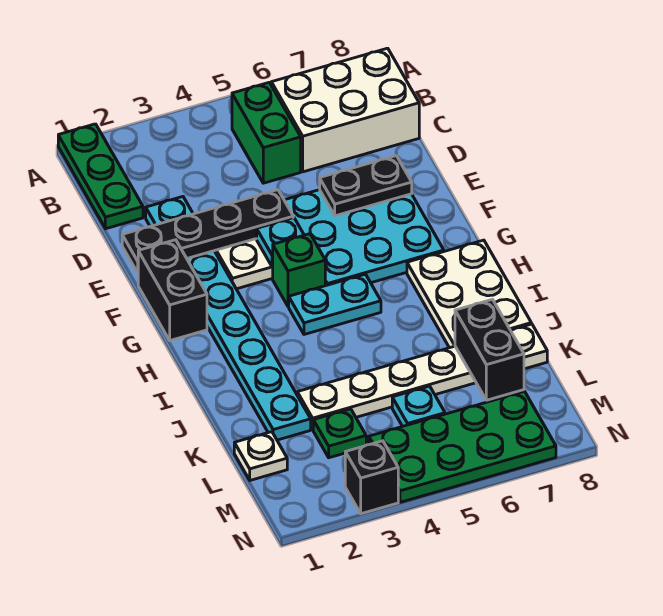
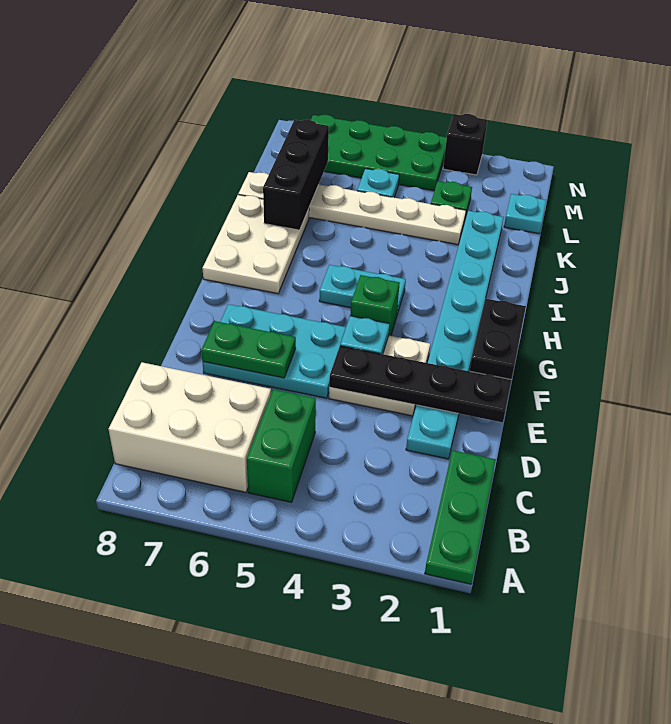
cyan 3x3 plate [284,190,444,286] -> cyan 2x3 plate [202,304,346,398]
black 1x2 plate [320,156,412,216] -> green 1x2 plate [201,321,296,378]
black 1x2 brick [455,300,524,400] -> black 1x3 brick [263,120,329,230]
white 1x1 plate [234,432,287,480] -> cyan 1x1 plate [504,194,546,234]

